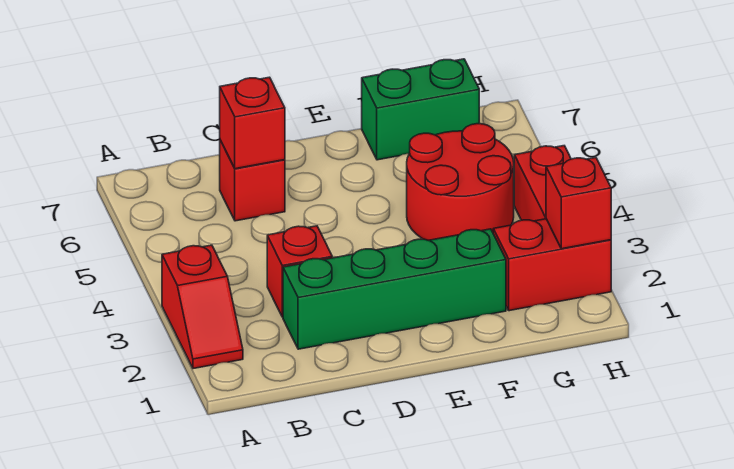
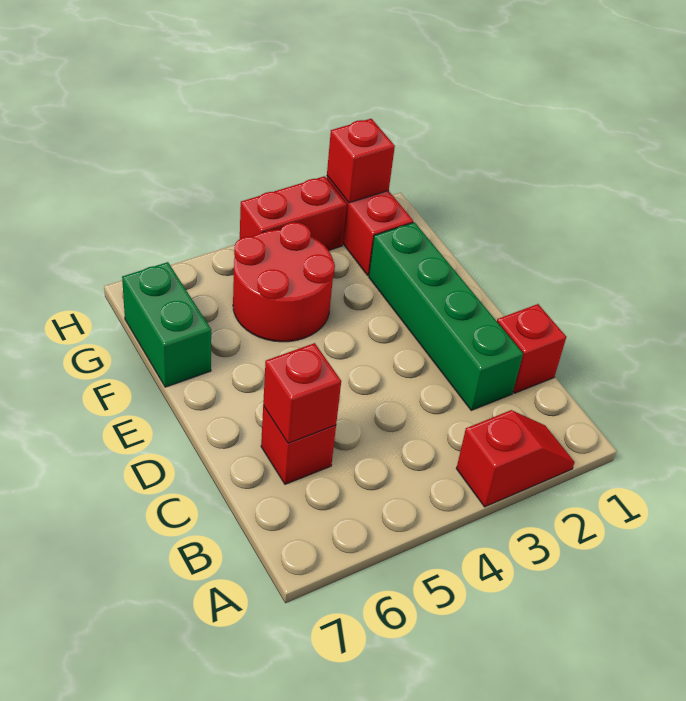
red 1x1 brick [267,226,332,317] -> red 1x1 brick moved to [497,304,566,393]

